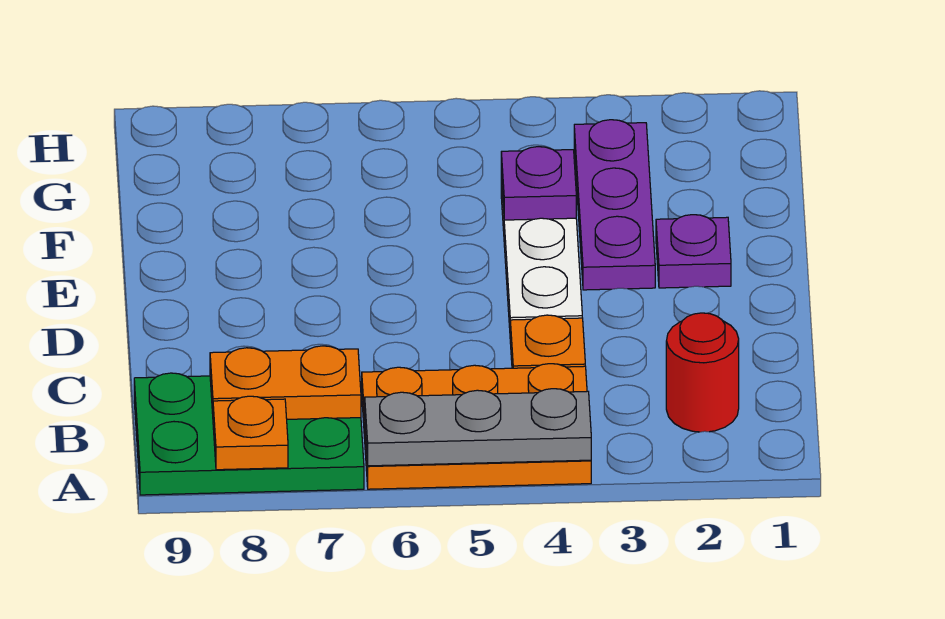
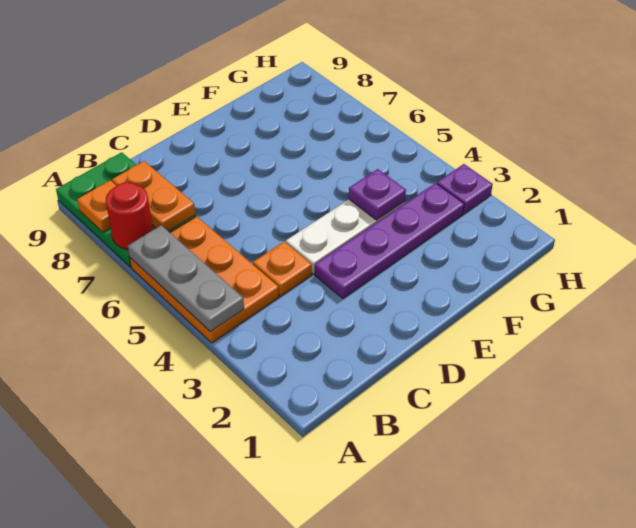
red 1x1 round brick [666,313,739,432] -> red 1x1 round brick moved to [106,182,153,249]
purple 1x1 plate [656,215,731,288] -> purple 1x1 plate moved to [437,164,493,214]
purple 1x3 plate [574,120,655,290] -> purple 1x4 plate [315,183,464,299]

